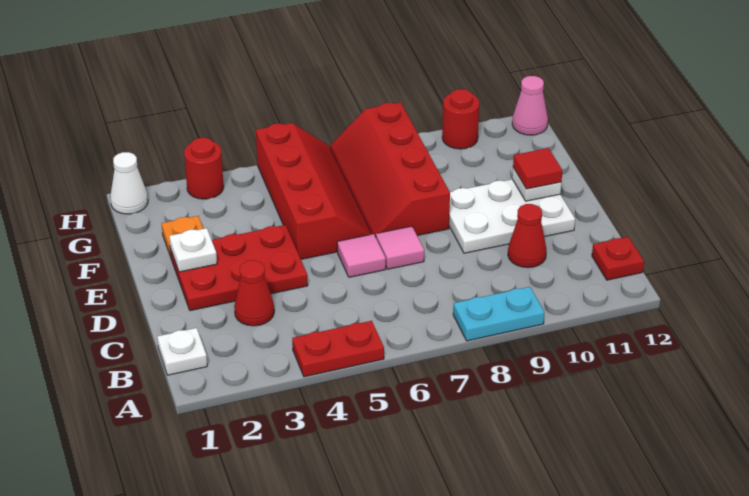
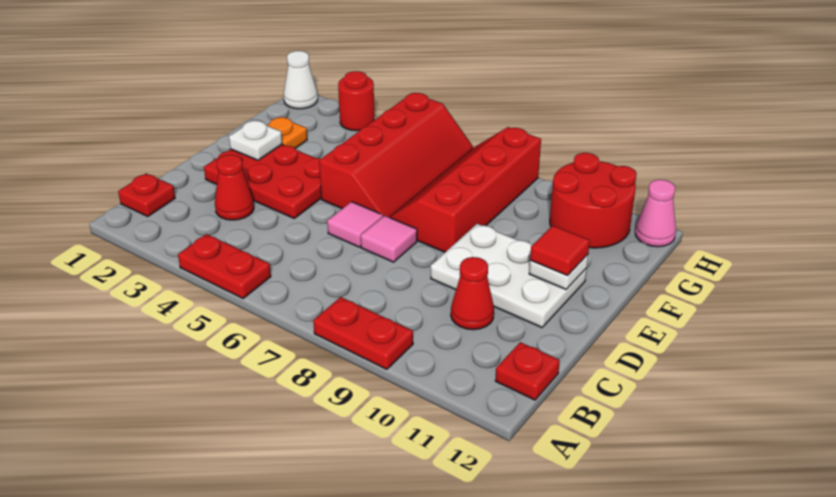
cyan 1x2 plate [453,287,544,341] -> red 1x2 plate [313,297,413,369]
white 1x1 plate [157,328,207,375] -> red 1x1 plate [118,174,175,217]
red 1x1 round brick [442,89,479,149] -> red 2x2 round brick [550,153,637,248]

